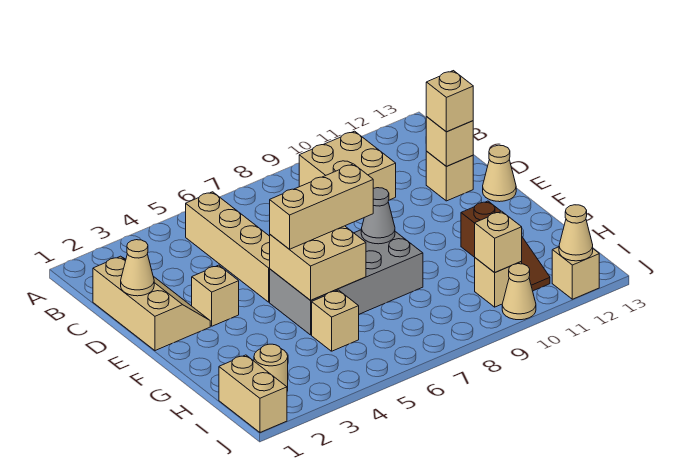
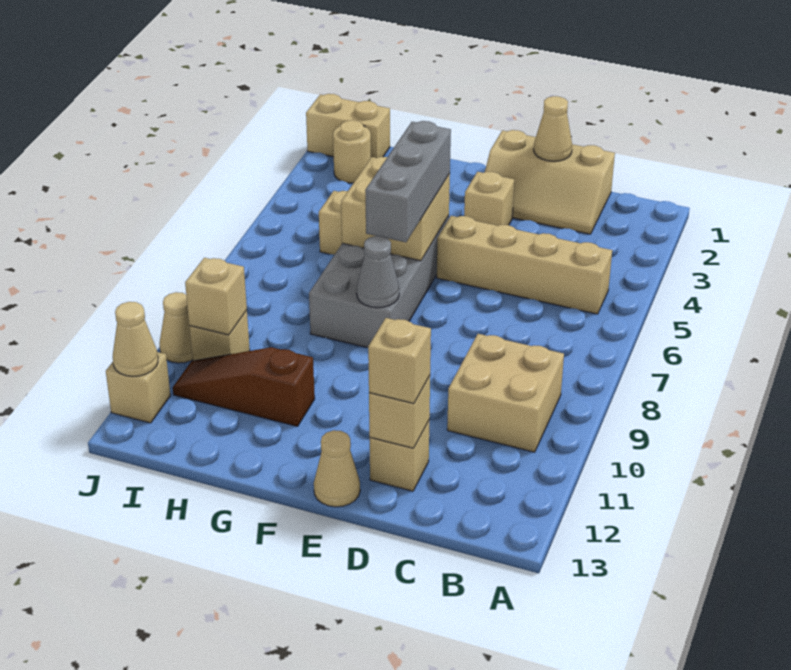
tan 1x3 brick [270,164,373,249] -> grey 1x3 brick [365,121,451,242]

